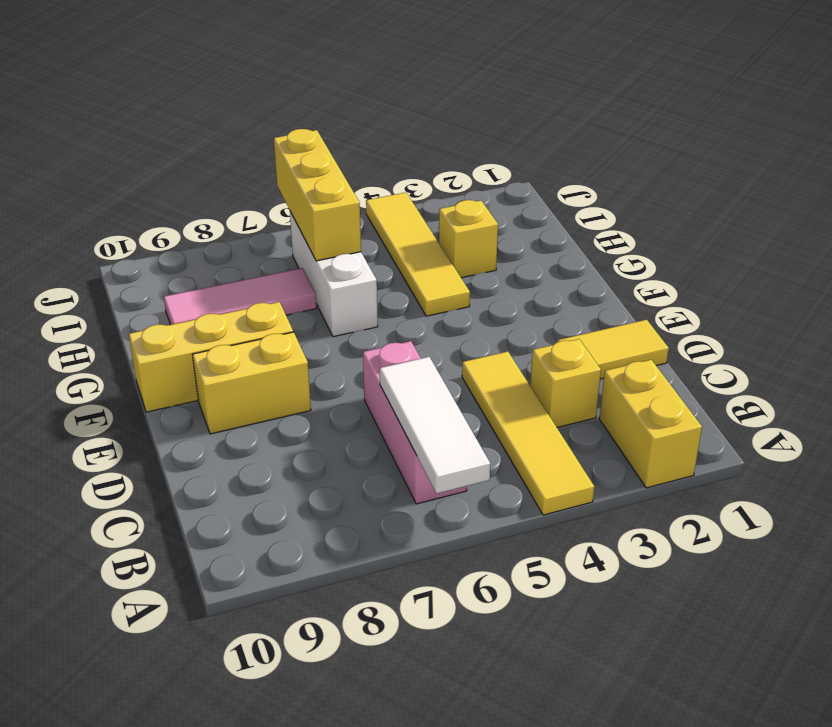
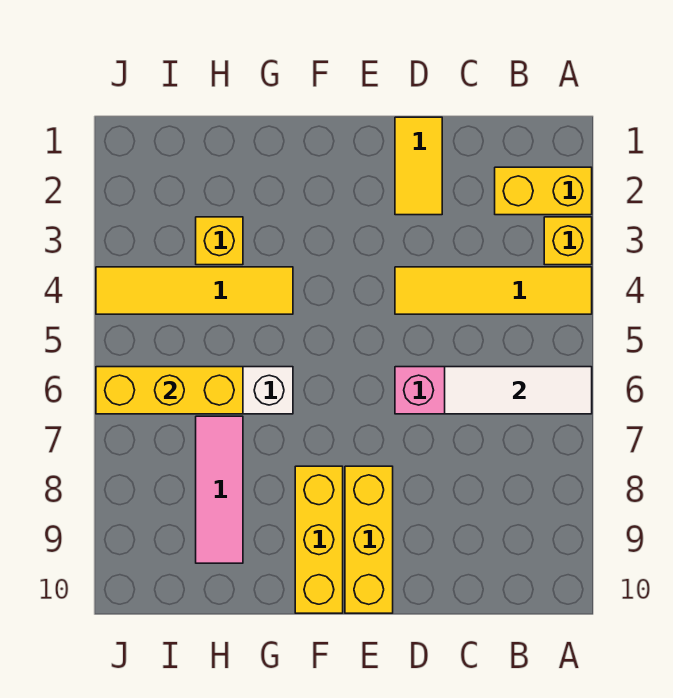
yellow 1x1 brick [530,339,601,427] -> yellow 1x1 brick moved to [544,217,592,265]
yellow 1x2 brick [192,332,311,434] -> yellow 1x3 brick [345,466,393,613]

